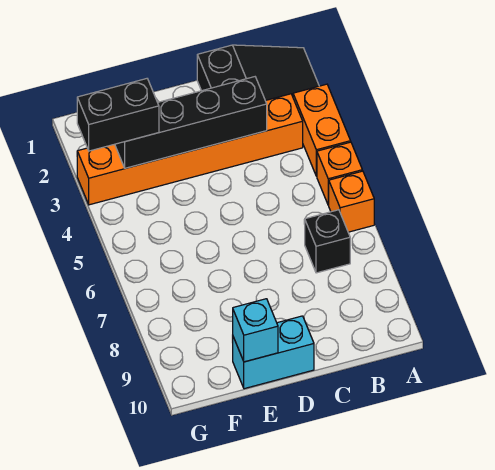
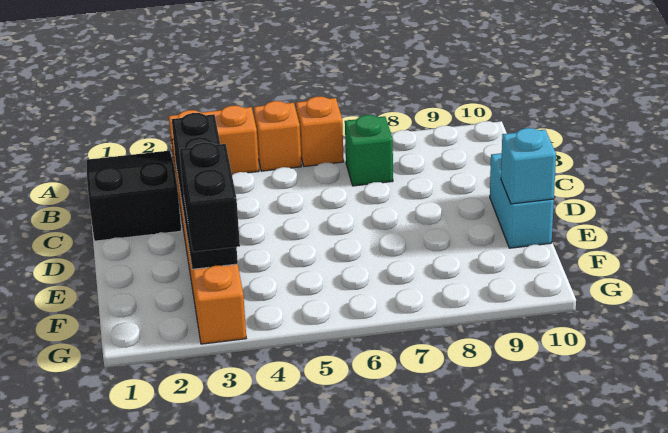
black 1x1 brick [305,210,350,273] -> green 1x1 brick [345,115,393,186]

